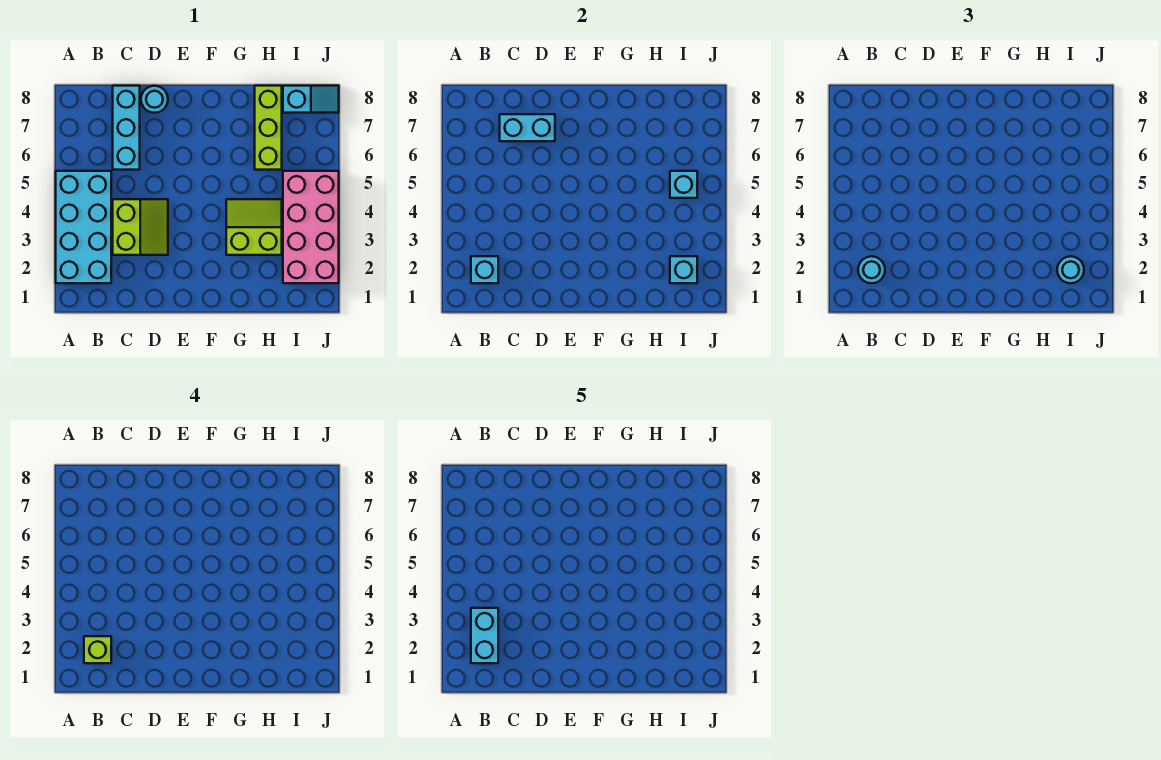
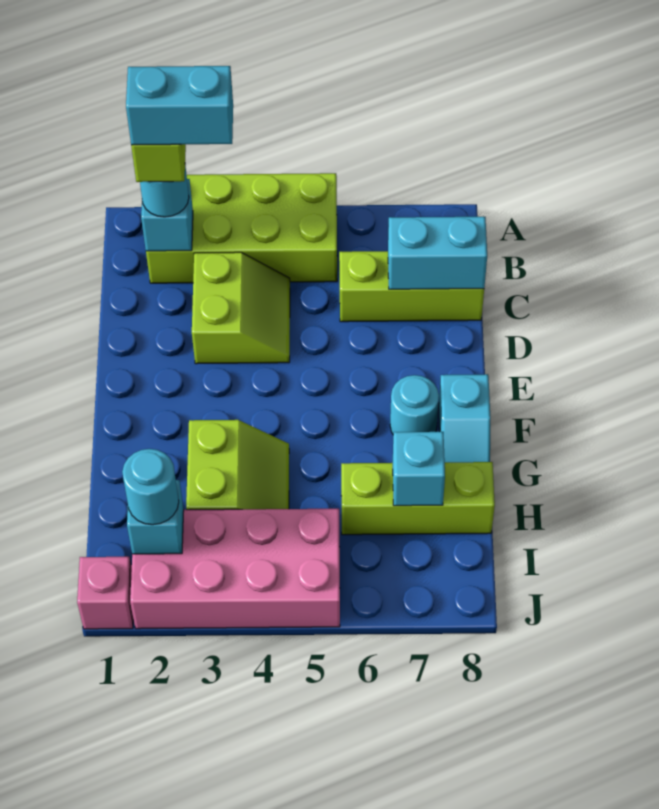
cyan 2x4 brick [56,171,111,283] -> lime 2x4 brick [146,173,337,283]
lime 2x2 slope [113,199,168,255] -> lime 2x2 slope turned to [192,252,290,364]
cyan 1x3 brick [113,86,140,170] -> lime 1x3 brick [339,251,484,322]
cyan 1x2 brick [500,114,555,141] -> cyan 1x2 brick turned to [388,217,487,289]
cyan 1x1 round brick [141,86,168,113] -> cyan 1x1 round brick moved to [390,375,439,434]
cyan 1x1 brick [670,171,697,198] -> cyan 1x1 brick moved to [393,432,445,506]
cyan 1x2 slope [283,86,339,113] -> cyan 1x2 slope moved to [439,374,490,462]
none -> pink 1x1 brick [77,557,133,629]

